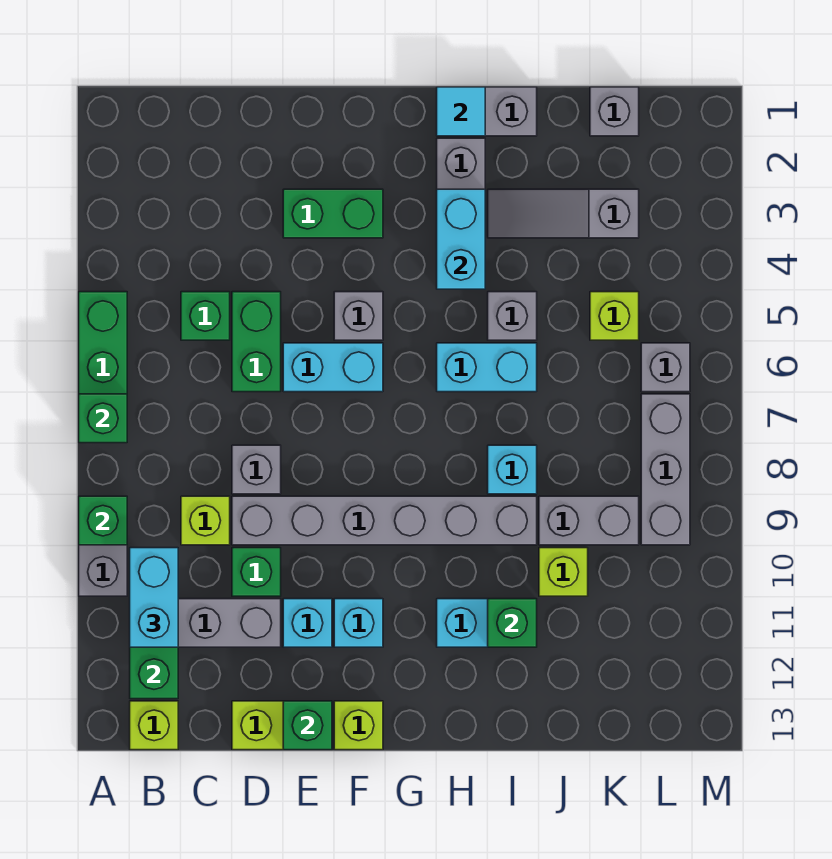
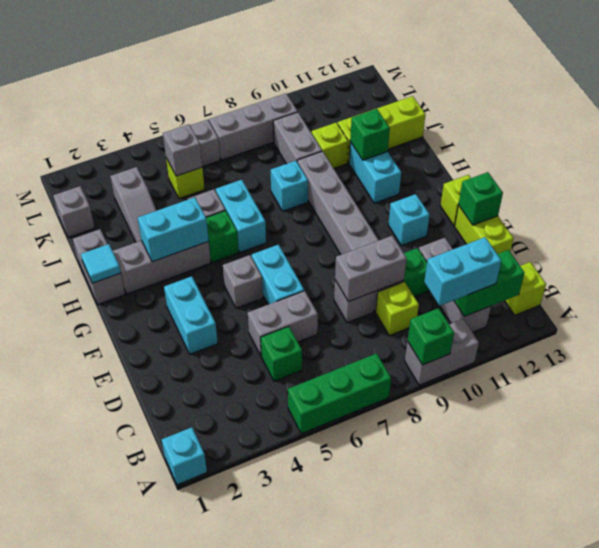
green 1x1 brick [79,394,127,443] -> green 1x1 brick moved to [206,210,239,263]
green 1x2 brick [232,292,281,392] -> grey 1x2 brick [248,291,318,356]
none -> grey 1x2 brick [335,236,407,302]
green 1x2 brick [283,189,383,238] -> cyan 1x2 brick [164,276,218,354]
cyan 1x1 brick [283,599,332,647] -> cyan 1x1 brick moved to [162,427,207,485]
none -> lime 1x3 brick [338,96,426,163]
none -> grey 1x1 brick [163,124,202,176]

